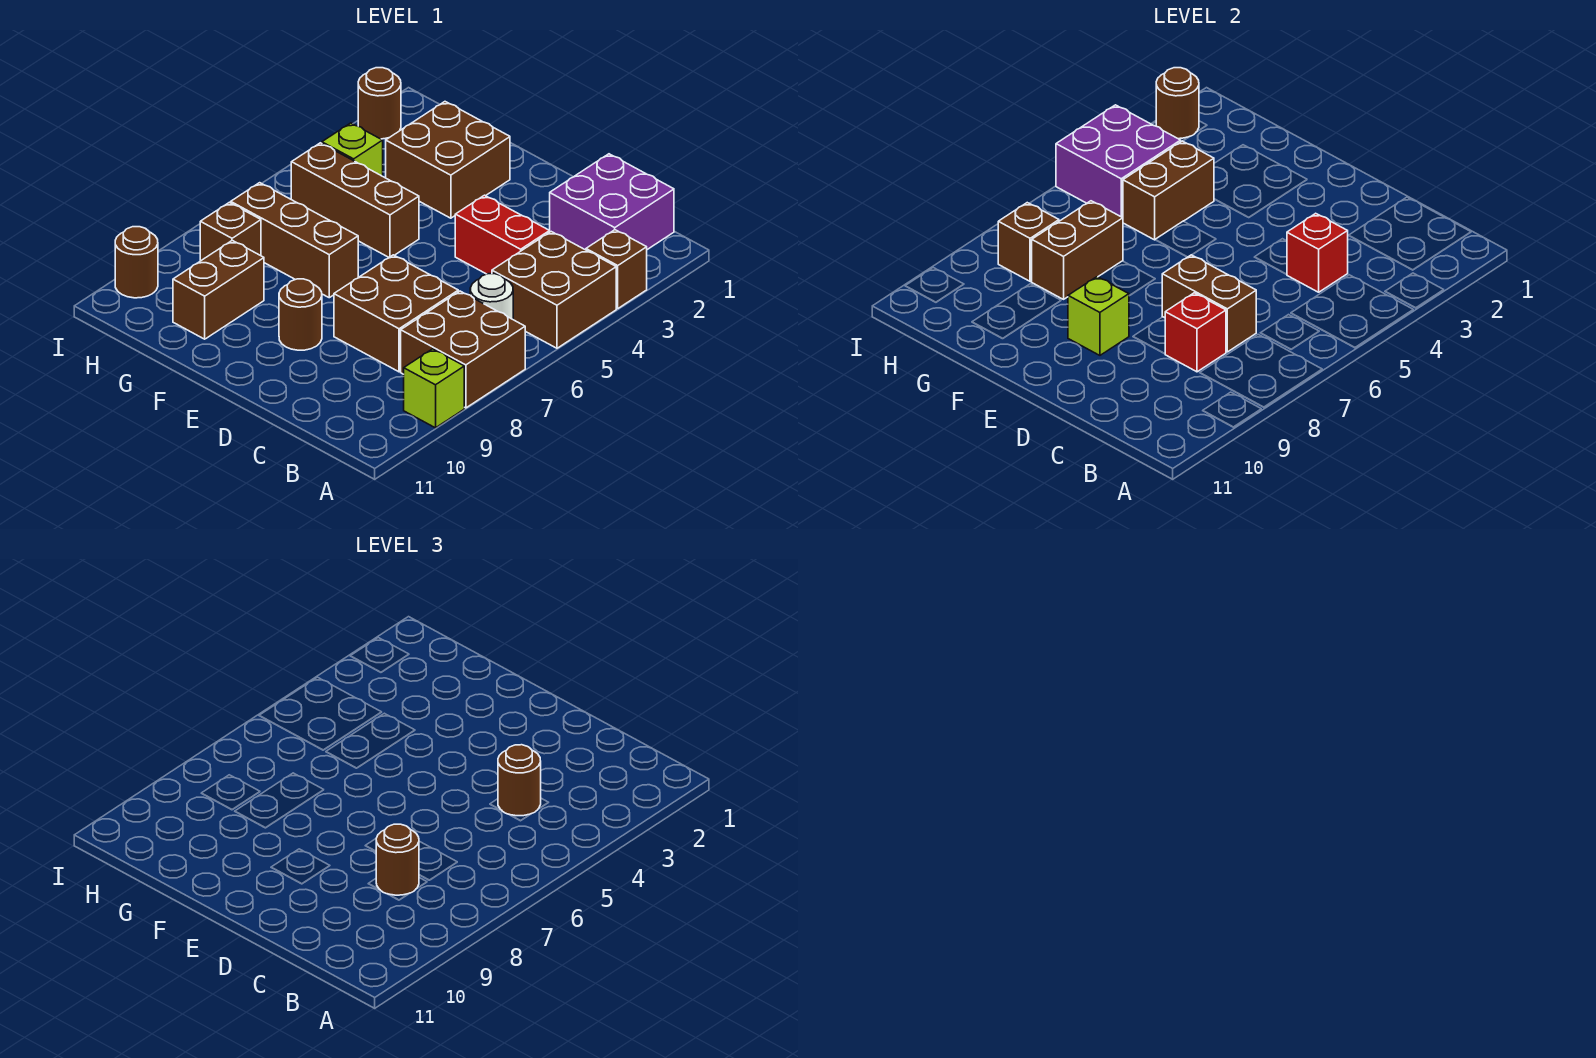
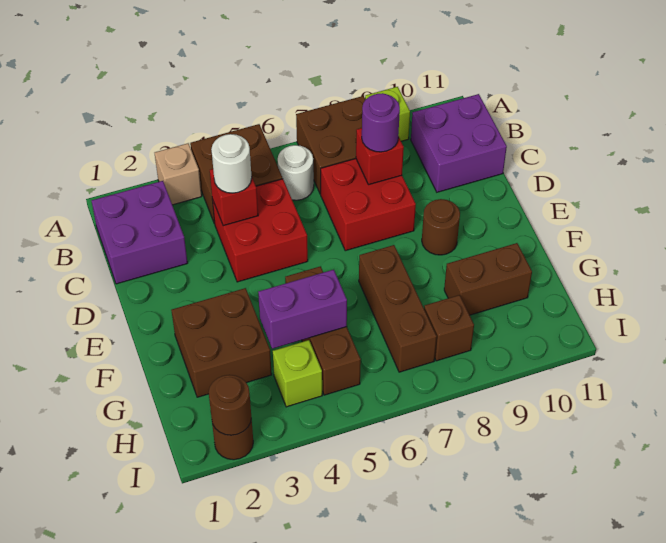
brown 1x1 brick [586,230,647,308] -> tan 1x1 brick [155,143,202,205]
red 1x2 brick [455,195,550,274] -> red 2x2 brick [212,179,308,282]
brown 1x1 round brick [498,745,541,816] -> white 1x1 round brick [211,134,252,193]
brown 2x2 brick [334,255,458,372] -> red 2x2 brick [321,159,416,251]
brown 1x2 brick [1162,255,1256,352] -> none
brown 1x1 round brick [376,824,419,895] -> purple 1x1 round brick [362,93,400,152]
lime 1x1 brick [1068,277,1129,355] -> none
brown 1x2 brick [1123,141,1214,240] -> purple 1x2 brick [258,270,347,349]
brown 1x2 brick [1032,201,1123,299] -> none
purple 2x2 brick [1056,105,1181,218] -> purple 2x2 brick moved to [411,94,507,192]
brown 1x1 brick [998,203,1059,281] -> none
brown 1x1 round brick [115,227,158,298] -> none

